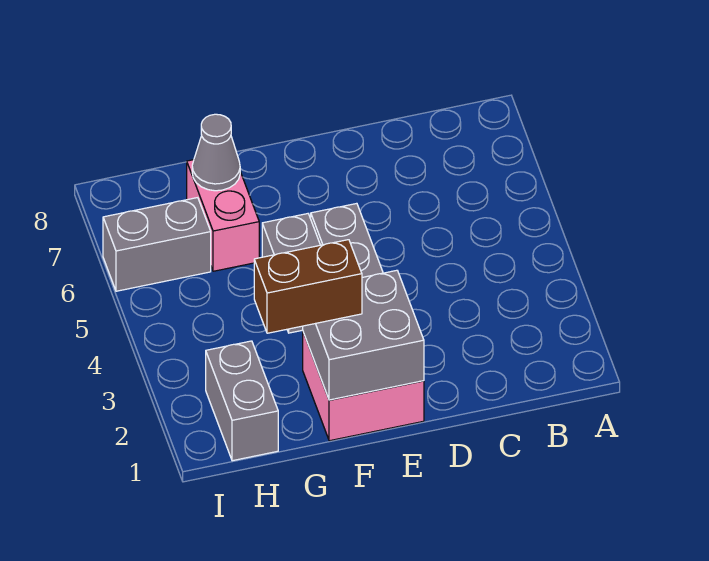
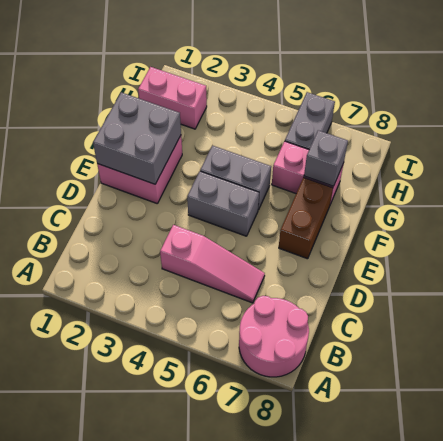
none -> pink 2x2 round brick [239,296,309,377]
none -> pink 1x3 slope [160,225,265,303]
brown 1x2 brick [254,240,362,333] -> brown 1x2 brick moved to [279,178,333,259]
grey 1x1 cone [192,114,240,191] -> grey 1x1 brick [304,130,348,186]
grey 1x2 brick [206,341,278,461] -> pink 1x2 brick [138,67,207,129]

